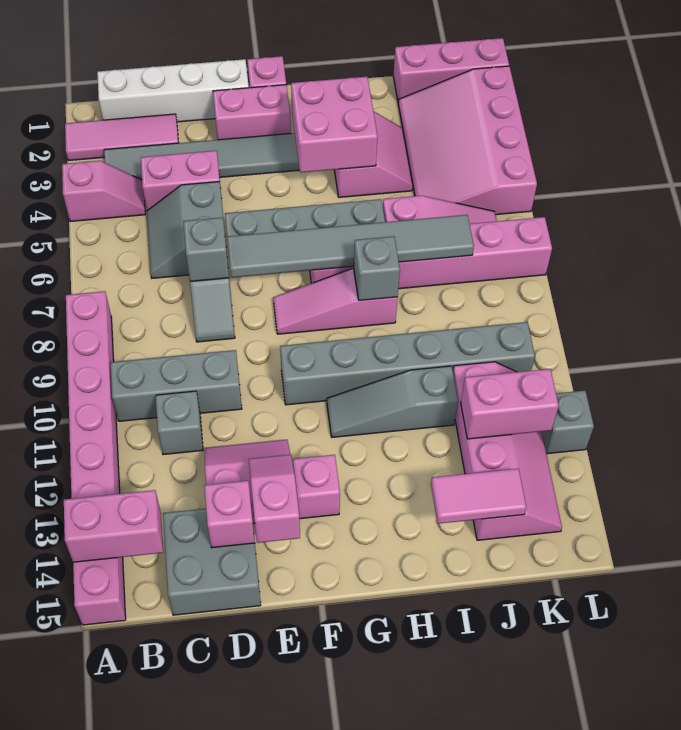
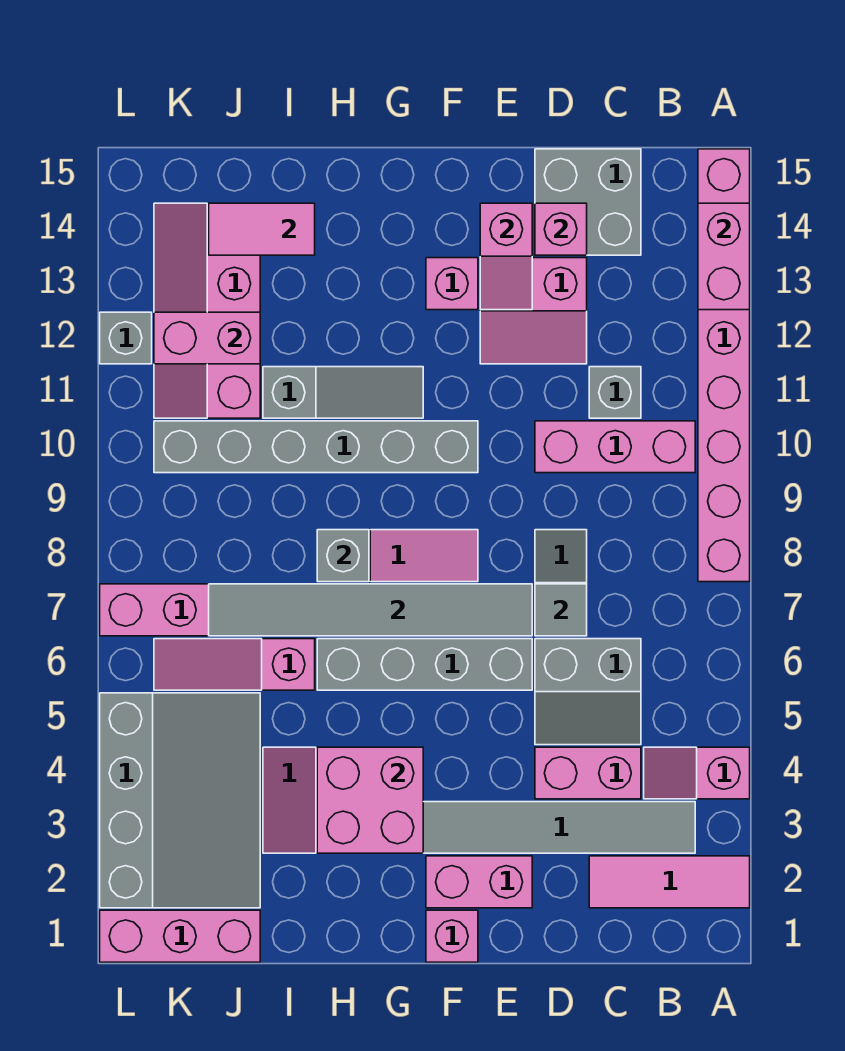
pink 1x2 brick [64,490,163,562] -> pink 1x2 brick turned to [698,203,750,310]
white 1x4 brick [97,59,249,122] -> none
grey 1x3 brick [111,350,242,421] -> pink 1x3 brick [535,421,695,473]
grey 2x2 slope [147,182,226,278] -> grey 2x2 slope turned to [535,639,641,745]
grey 1x1 brick [183,217,229,281] -> grey 1x1 tile [535,584,587,636]
pink 3x4 slope [398,66,537,215] -> grey 3x4 slope [100,693,260,908]

